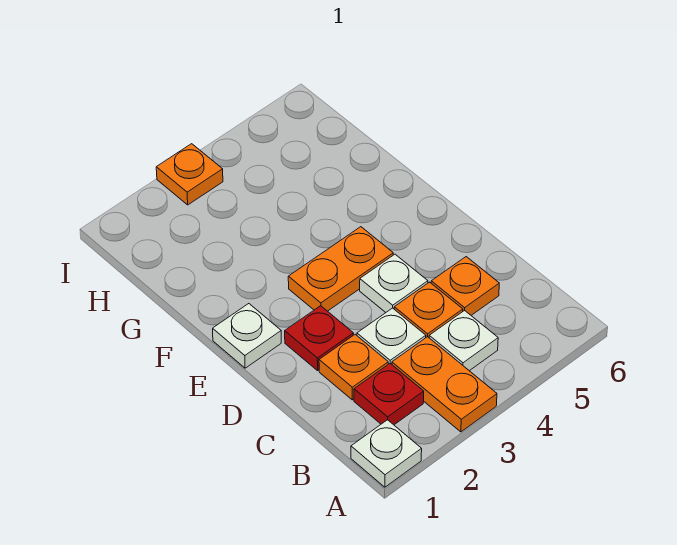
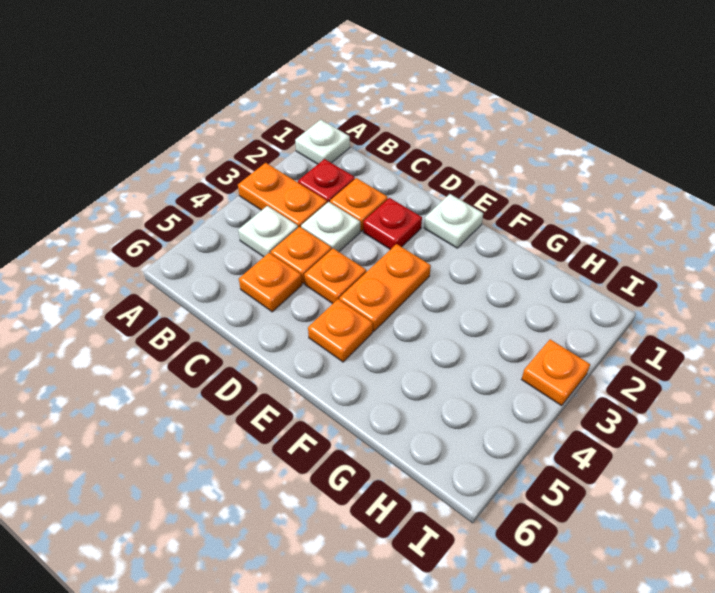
white 1x1 plate [360,254,428,312] -> orange 1x1 plate [304,248,366,304]
none -> orange 1x1 plate [308,299,373,362]

